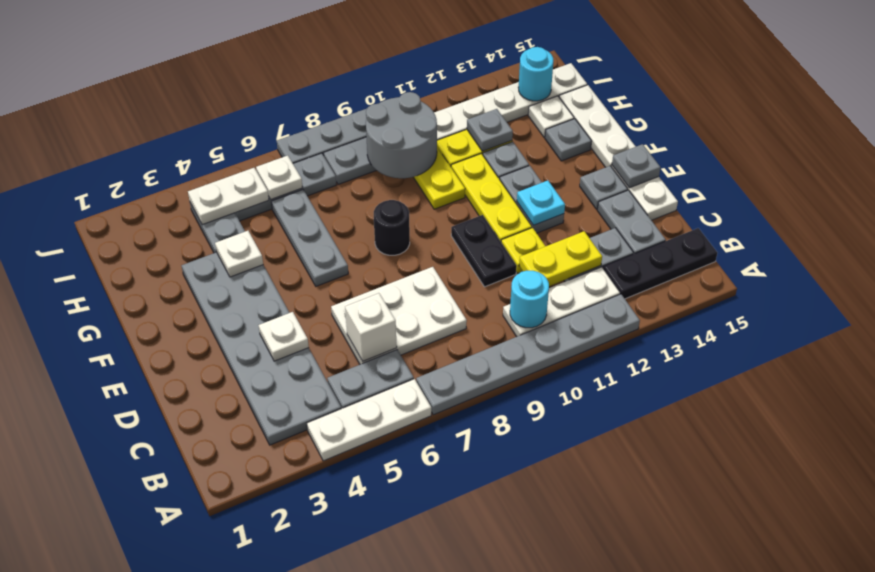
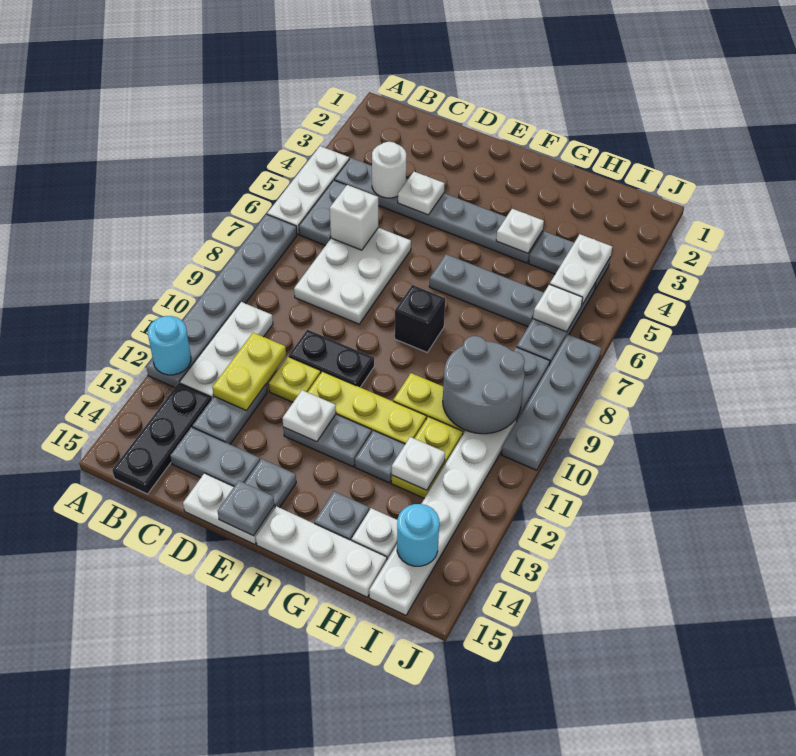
grey 2x6 plate [182,252,341,445] -> grey 1x6 plate [334,158,543,263]
cyan 1x1 round brick [510,271,549,328] -> cyan 1x1 round brick moved to [148,316,191,375]
none -> white 1x1 round brick [372,142,406,198]
cyan 1x1 plate [517,181,565,225] -> white 1x1 plate [282,390,336,442]
black 1x1 round brick [374,200,410,255] -> black 1x1 brick [395,285,445,352]
grey 1x1 plate [467,109,513,151] -> white 1x1 plate [392,437,445,490]

